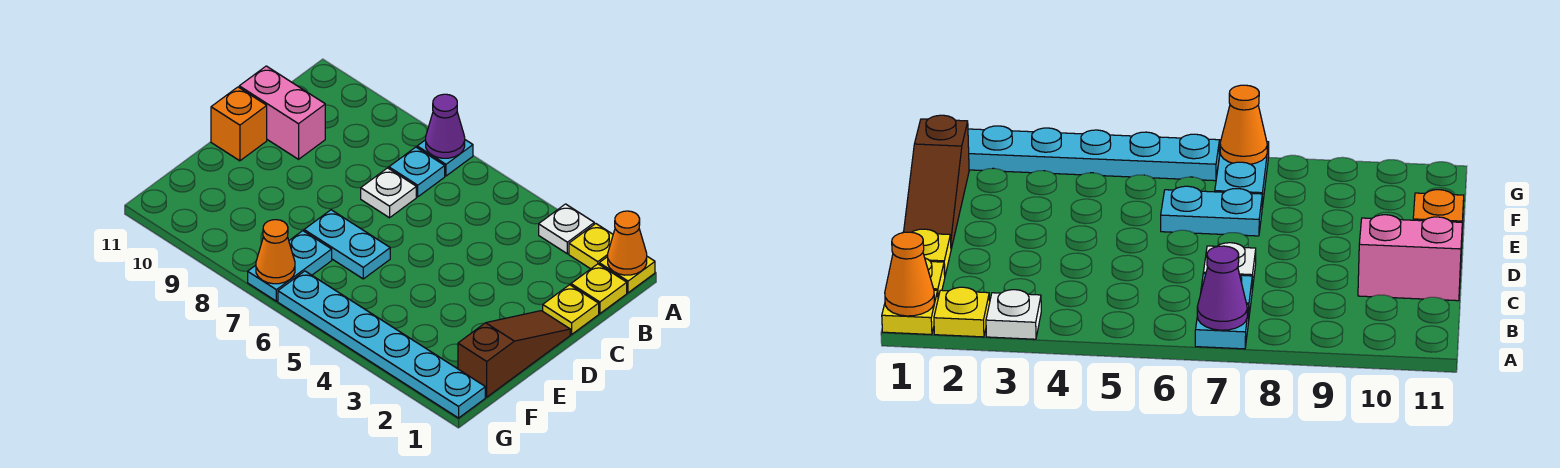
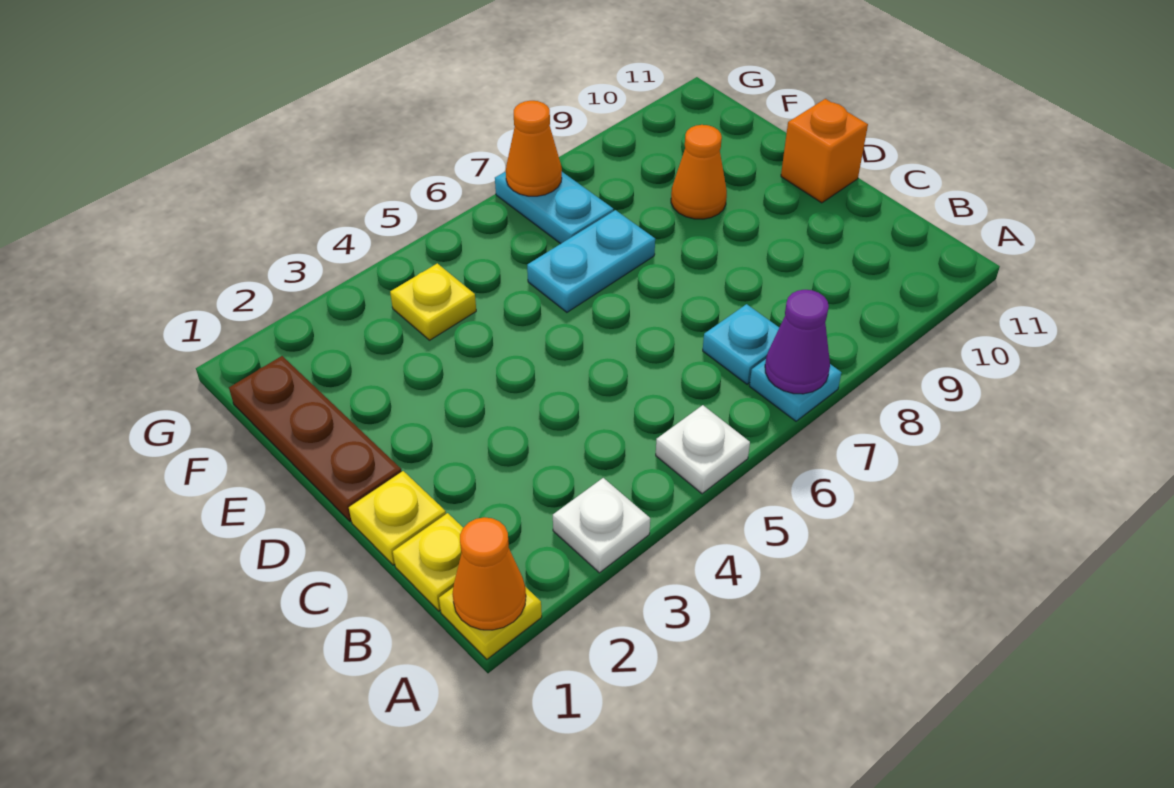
yellow 1x1 plate [569,224,613,269] -> yellow 1x1 plate moved to [390,263,476,340]
white 1x1 plate [361,168,416,218] -> white 1x1 plate moved to [656,405,750,494]
pink 1x2 brick [239,66,325,159] -> none
brown 1x3 slope [458,311,570,397] -> brown 1x3 plate [229,356,402,522]
none -> orange 1x1 cone [671,125,727,219]
cyan 1x6 plate [278,271,485,418] -> none

